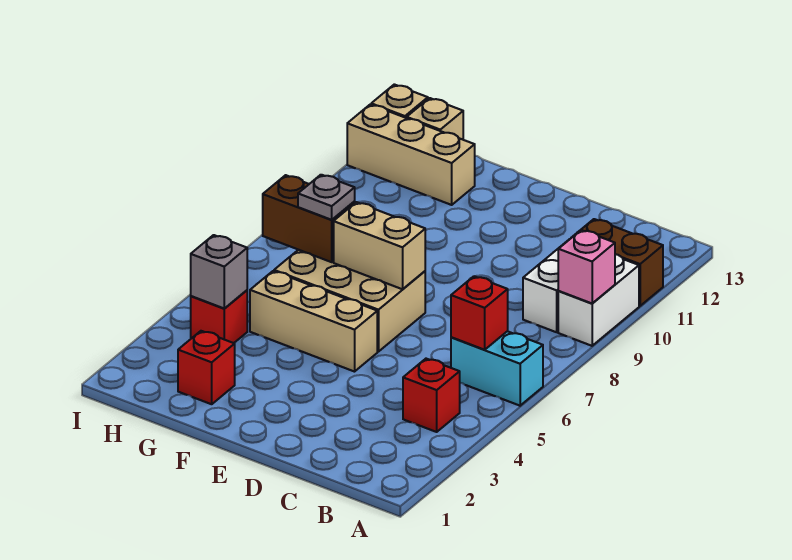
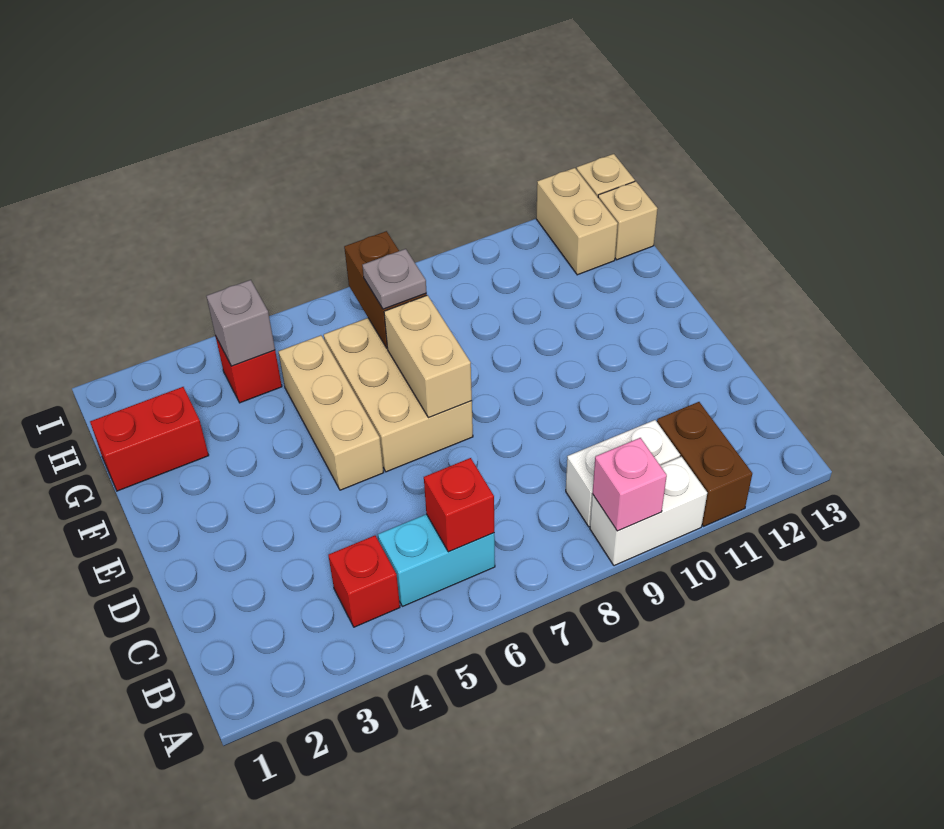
cyan 1x2 brick [451,331,543,406] -> cyan 1x2 brick turned to [378,514,495,606]
red 1x1 brick [178,331,235,404] -> red 1x2 brick [90,387,209,491]
tan 1x3 brick [347,104,475,205] -> tan 1x2 brick [536,168,618,275]

